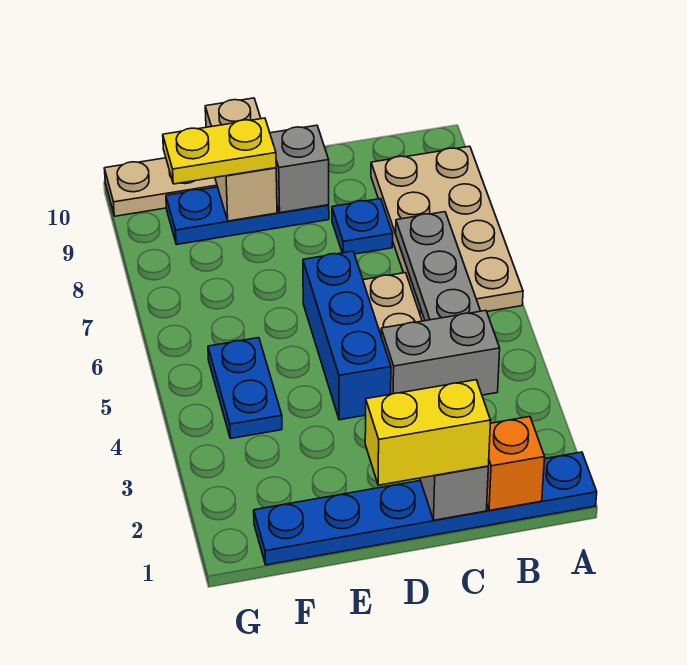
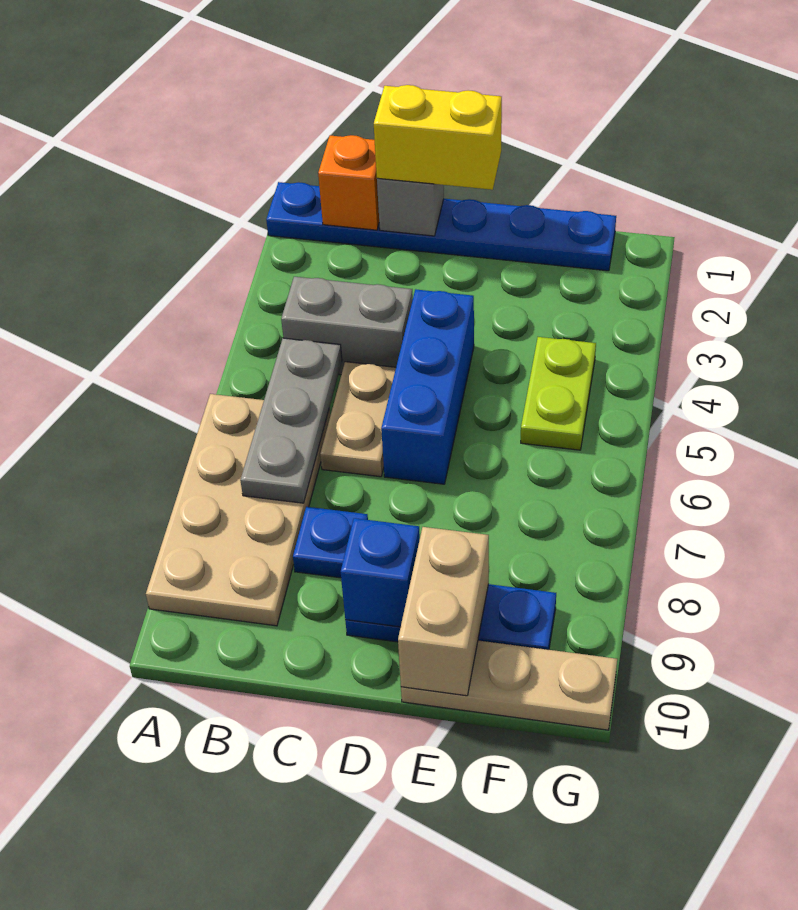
grey 1x1 brick [270,125,329,213] -> blue 1x1 brick [341,518,420,627]
yellow 1x2 plate [163,118,276,184] -> none
blue 1x2 plate [208,338,282,439] -> lime 1x2 plate [521,337,596,450]

